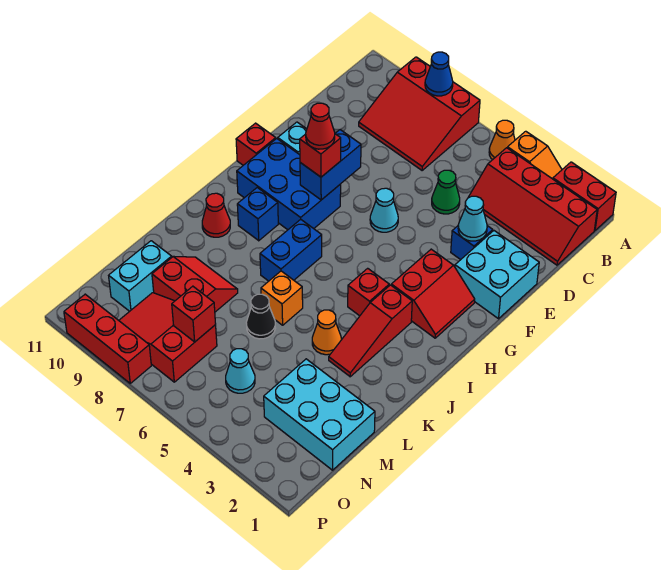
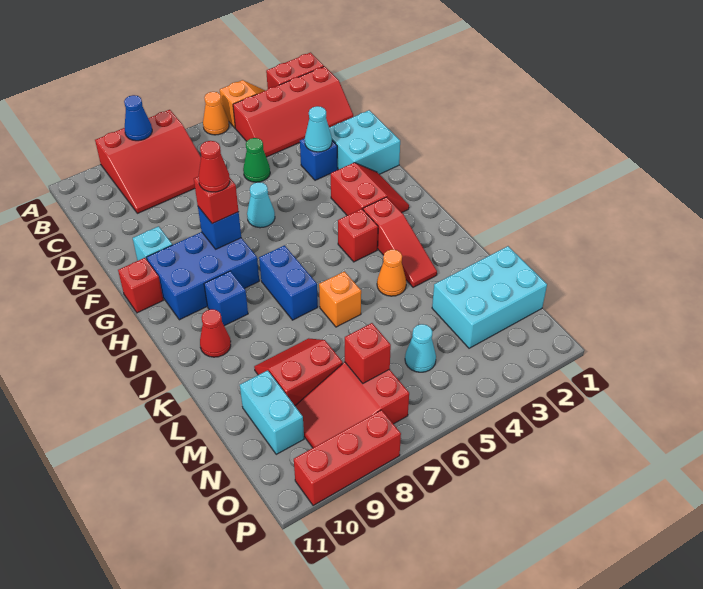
blue 1x2 brick [300,130,361,200] -> blue 1x1 brick [198,207,241,249]
black 1x1 cone [246,294,276,339] -> none

